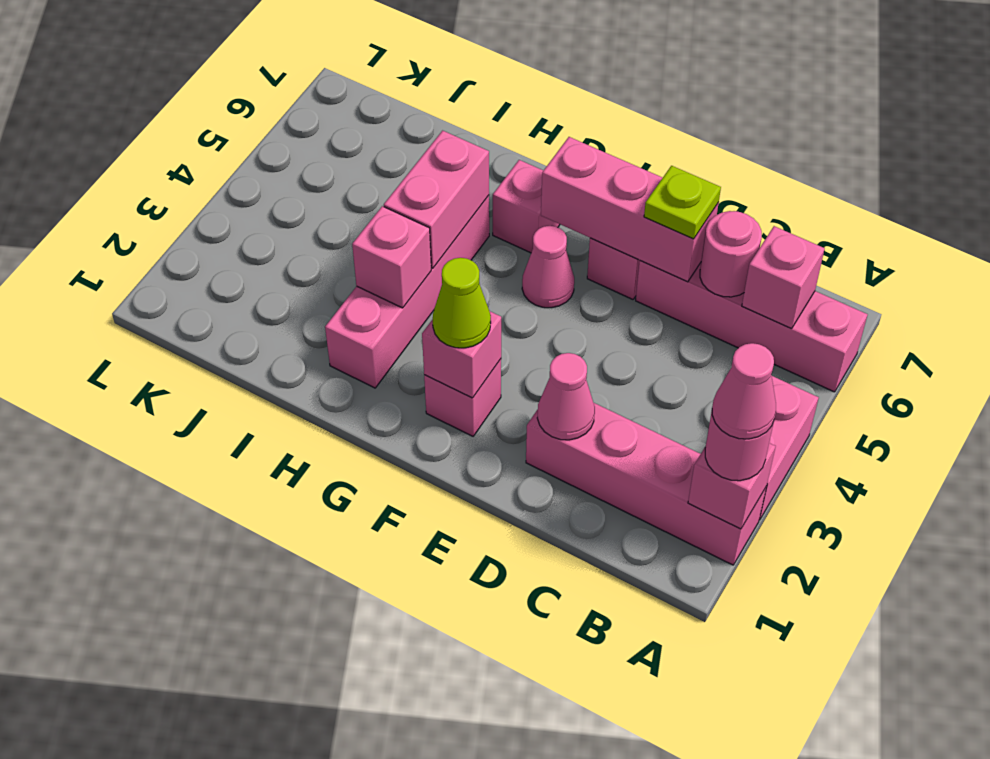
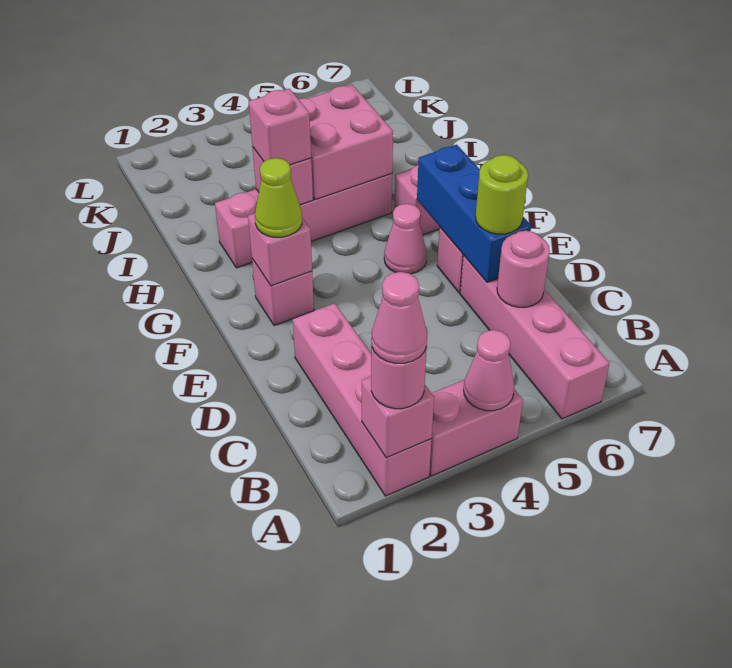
pink 1x1 brick [742,226,825,329] -> pink 1x1 brick moved to [249,89,311,165]
pink 1x1 cone [537,353,595,440] -> pink 1x1 cone moved to [464,330,514,411]
pink 1x3 brick [541,137,719,282] -> blue 1x3 brick [417,145,531,282]
lime 1x1 plate [644,166,721,239] -> lime 1x1 round brick [476,155,528,234]
pink 1x2 brick [384,131,489,268] -> pink 2x2 brick [299,85,393,200]

